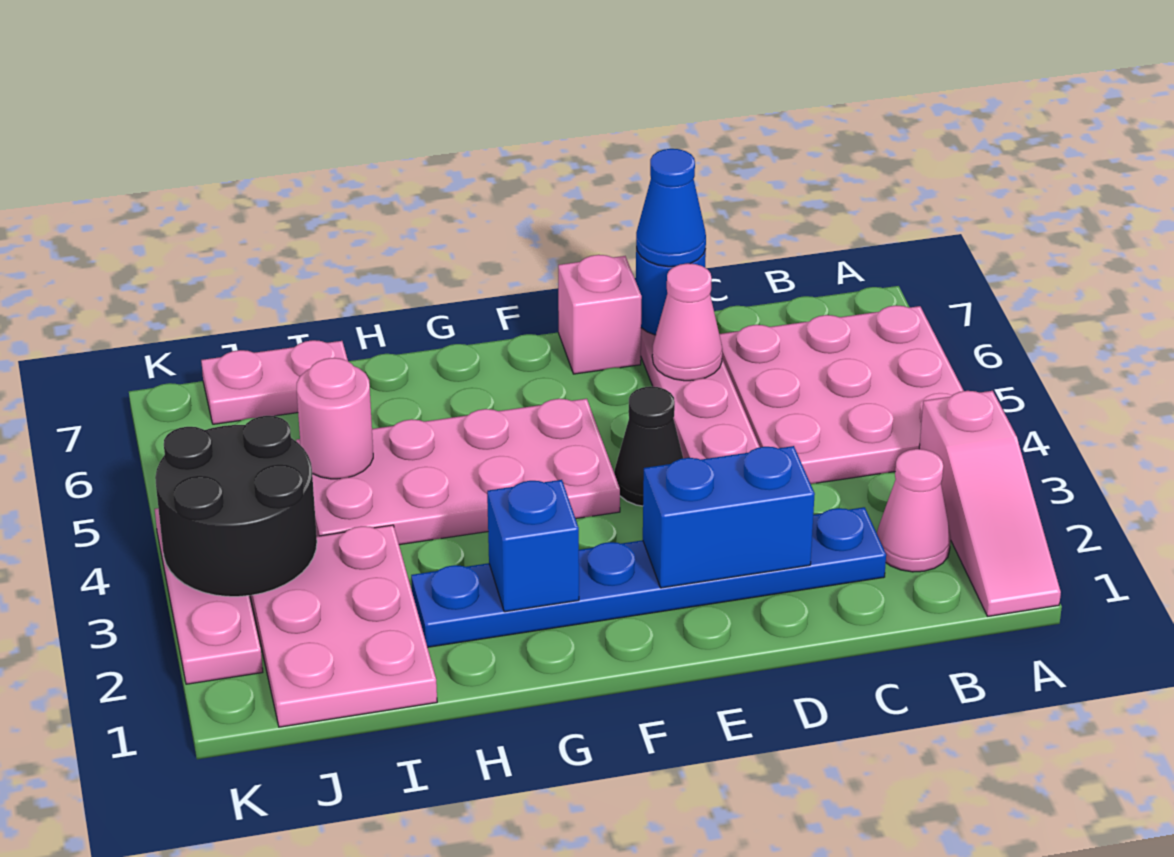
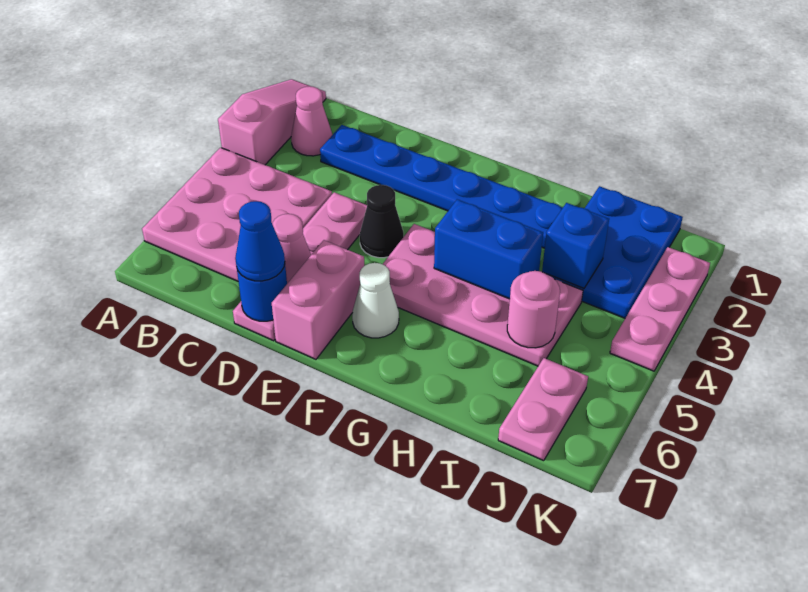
blue 1x2 brick [643,446,815,588] -> blue 1x2 brick moved to [434,199,543,299]
pink 1x1 brick [558,255,642,374] -> pink 1x2 brick [272,240,364,359]
none -> white 1x1 cone [352,263,399,338]
blue 1x1 brick [487,480,579,612] -> blue 1x1 brick moved to [542,203,609,288]
pink 2x3 plate [250,525,437,727] -> blue 2x3 plate [547,186,683,318]
pink 1x2 plate [201,340,348,424] -> pink 1x2 plate turned to [498,358,588,461]
black 2x2 round brick [155,416,317,597] -> none

